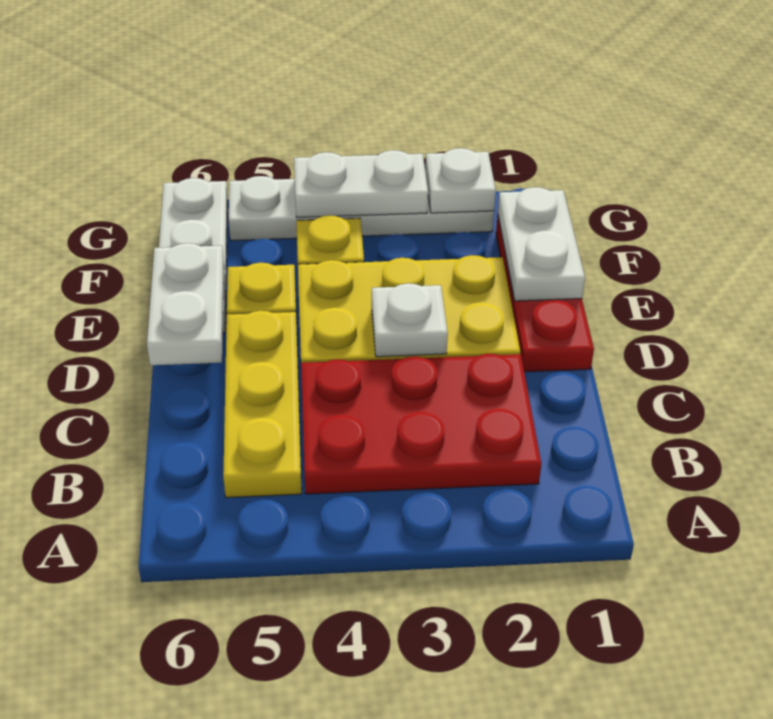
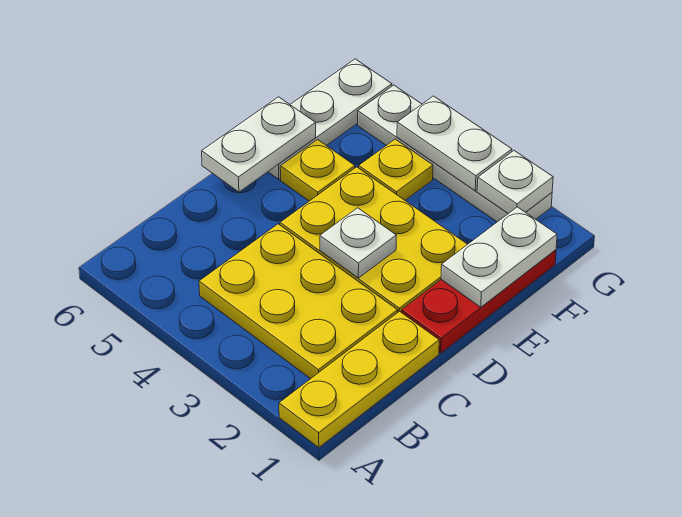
red 2x3 plate [301,354,541,494] -> yellow 2x3 plate [199,224,398,379]
yellow 1x3 plate [223,311,302,498] -> yellow 1x3 plate moved to [279,311,439,447]

